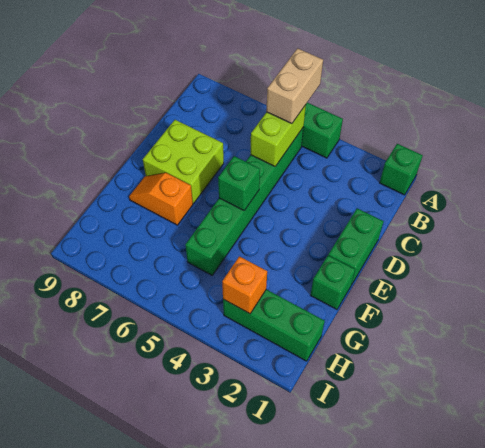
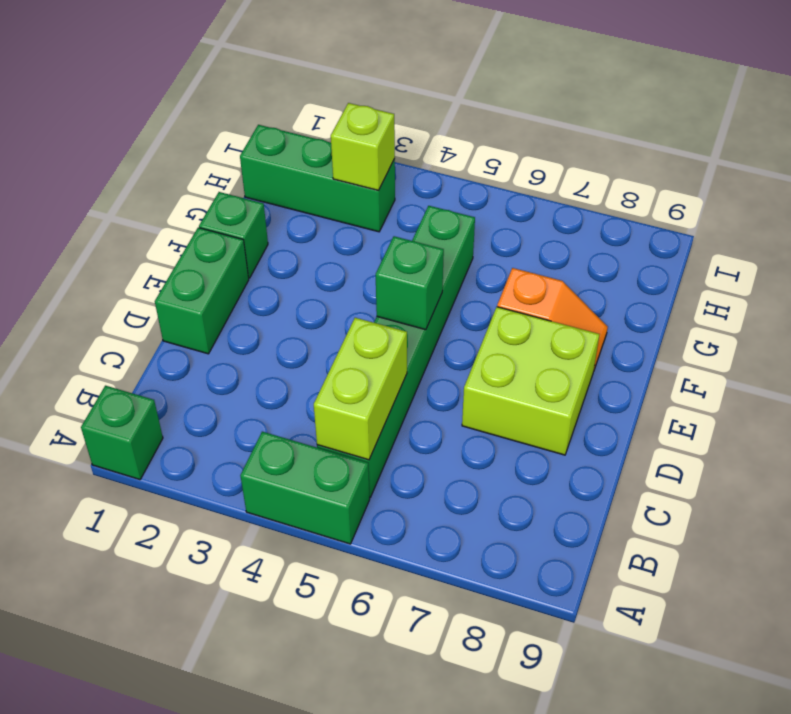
tan 1x2 brick [266,48,323,124] -> none
orange 1x1 brick [222,256,267,314] -> lime 1x1 brick [331,103,395,190]

